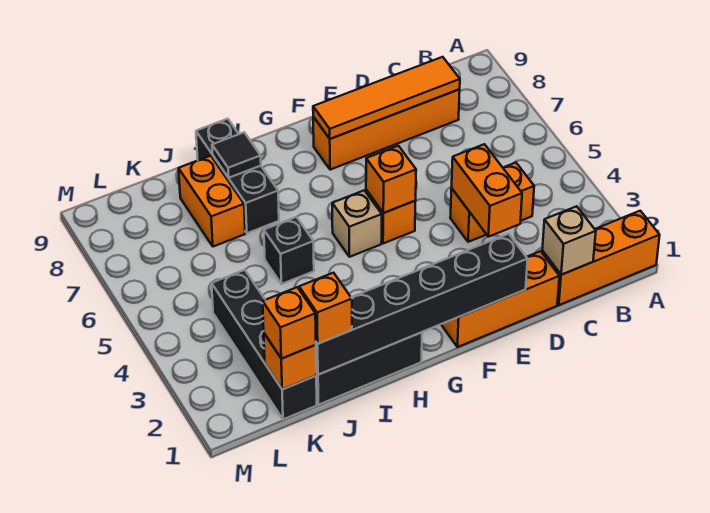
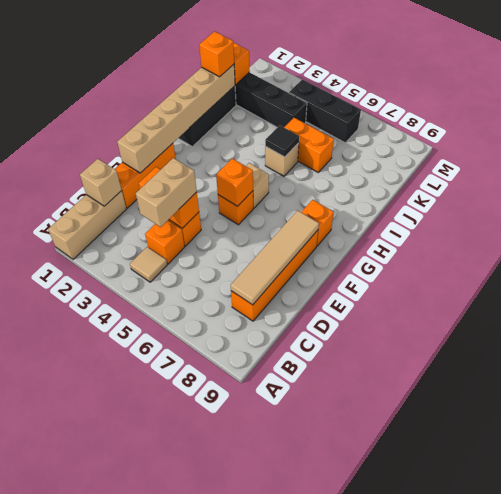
orange 1x3 brick [542,211,660,305] -> tan 1x3 brick [48,191,126,259]
none -> tan 1x1 tile [130,247,167,282]
none -> tan 1x2 brick [136,158,197,227]
orange 1x4 tile [313,57,460,139] -> tan 1x4 tile [231,210,319,305]
black 1x6 brick [316,234,528,375] -> tan 1x6 brick [117,64,235,173]
black 1x1 brick [264,217,314,284] -> tan 1x1 brick [265,143,299,176]
black 1x3 brick [196,119,279,233] -> black 1x3 brick moved to [289,79,361,143]
black 1x1 tile [212,133,261,178] -> black 1x1 tile moved to [265,125,299,157]
orange 1x2 brick [179,156,245,247] -> orange 1x2 brick moved to [284,118,334,172]
orange 1x1 brick [263,287,316,359] -> orange 1x1 brick moved to [301,200,334,246]

